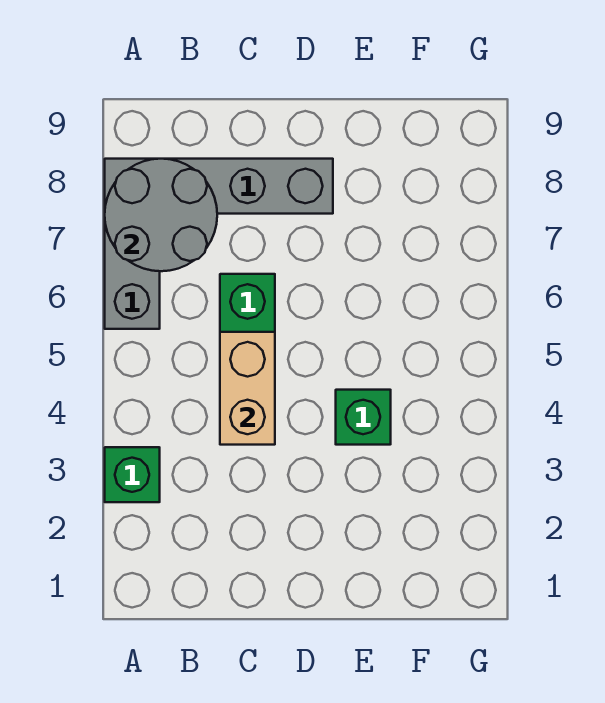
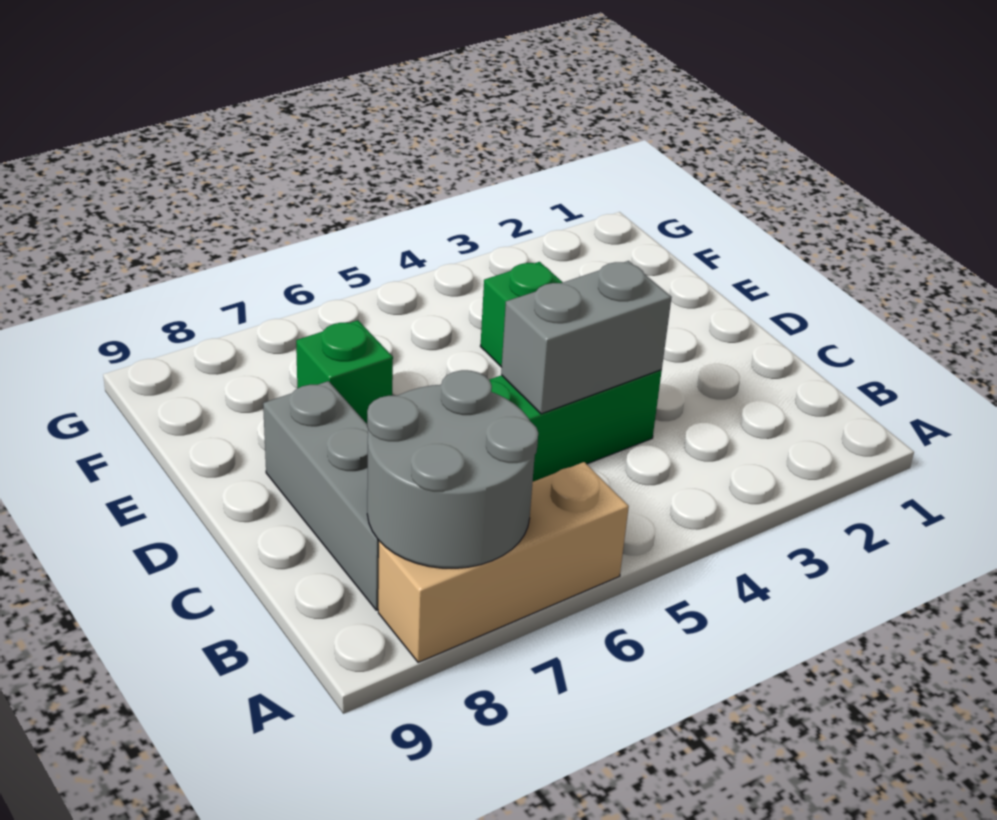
green 1x1 brick [105,447,160,502] -> green 1x1 brick moved to [296,320,393,423]
grey 1x3 brick [105,159,160,329] -> tan 1x3 brick [378,462,629,663]
tan 1x2 brick [220,332,275,445] -> grey 1x2 brick [501,261,672,414]

